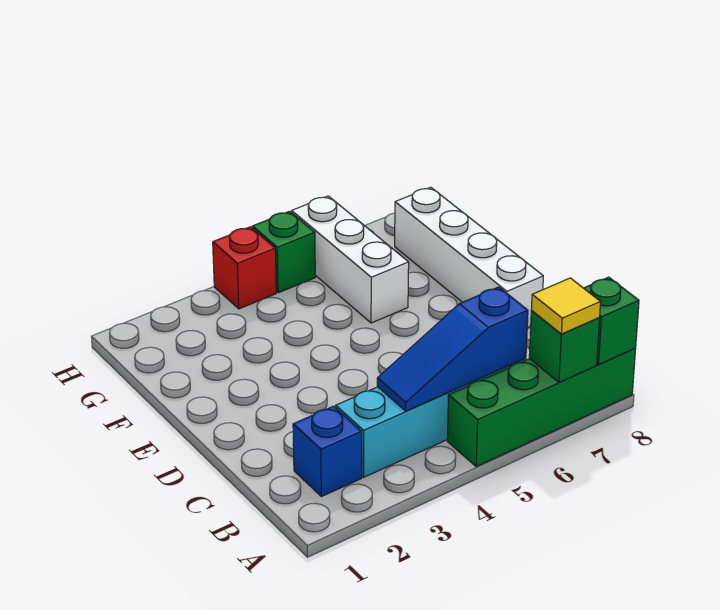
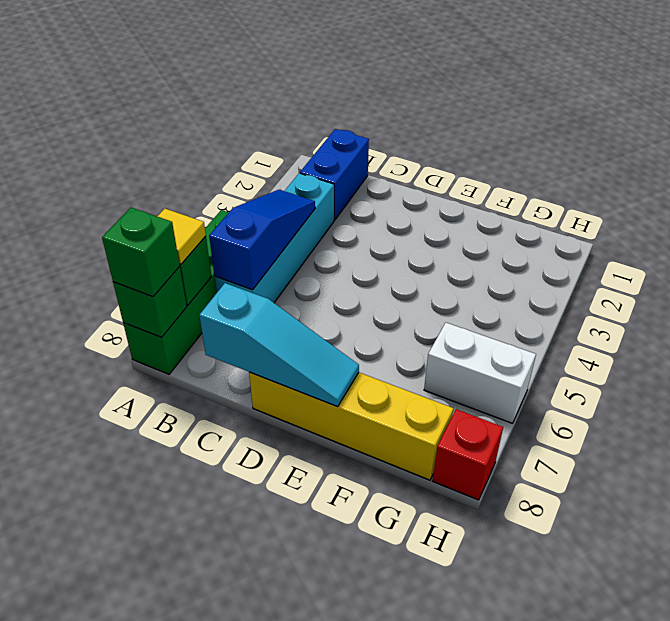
blue 1x1 brick [293,406,362,497] -> blue 1x2 brick [300,129,369,220]
none -> cyan 1x3 slope [199,283,359,406]
white 1x4 brick [395,187,543,328] -> yellow 1x4 brick [249,372,454,480]
white 1x3 brick [292,196,409,323] -> white 1x2 brick [424,323,536,423]
red 1x1 brick [213,227,276,309] -> red 1x1 brick moved to [433,409,503,500]
green 1x1 brick [252,211,315,293] -> green 1x1 brick moved to [102,208,180,297]

